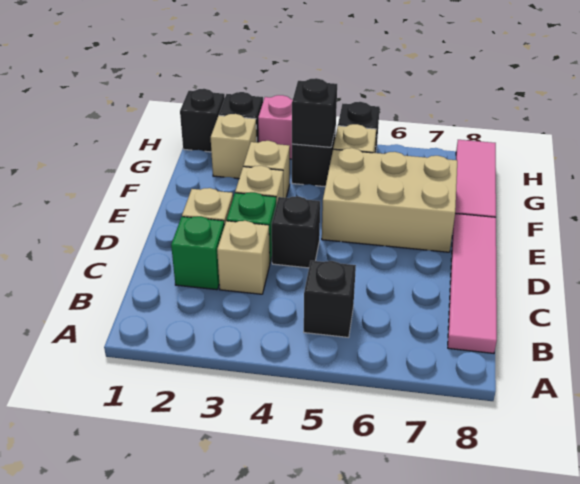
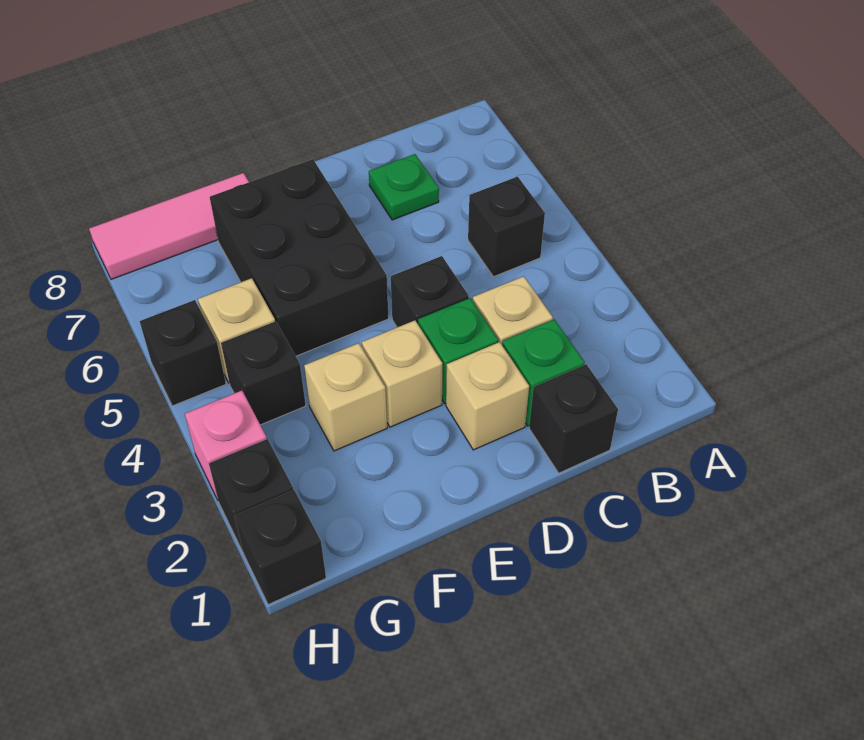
pink 1x4 tile [448,213,497,353] -> none
none -> green 1x1 plate [369,154,439,220]
tan 2x3 brick [322,148,457,252] -> black 2x3 brick [210,159,389,356]
tan 1x1 brick [211,114,257,179] -> none
black 1x1 brick [292,78,337,147] -> black 1x1 brick moved to [529,365,618,473]

